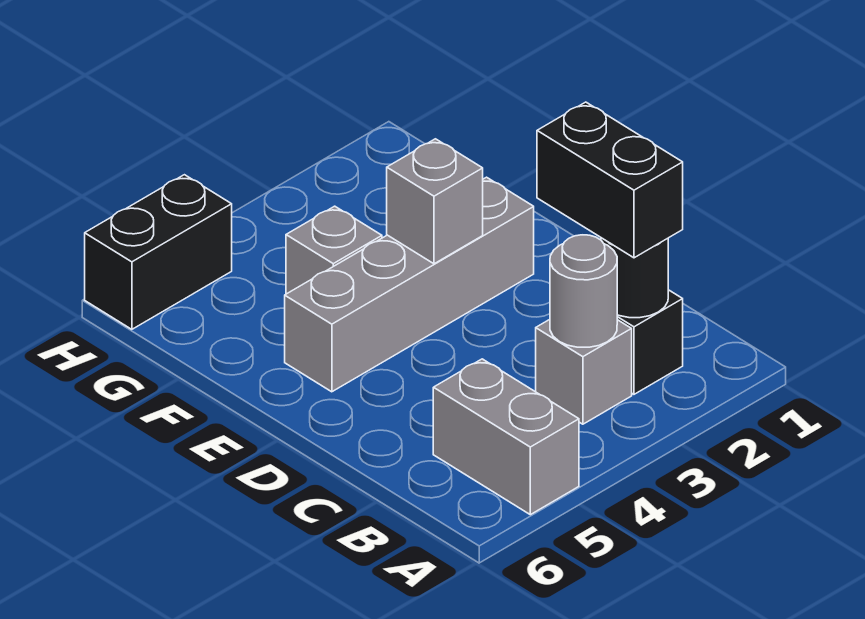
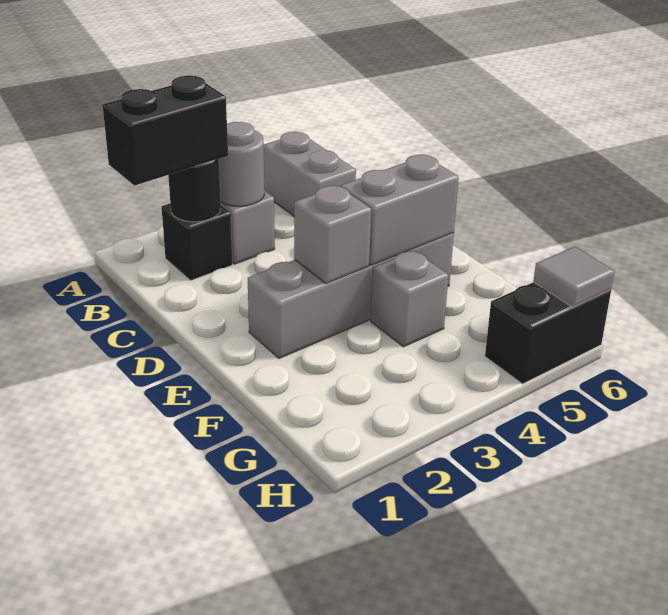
black 1x2 brick [537,102,683,258] -> black 1x2 brick turned to [103,76,228,186]
none -> grey 1x2 brick [340,155,459,265]
none -> grey 1x1 tile [533,247,615,307]

